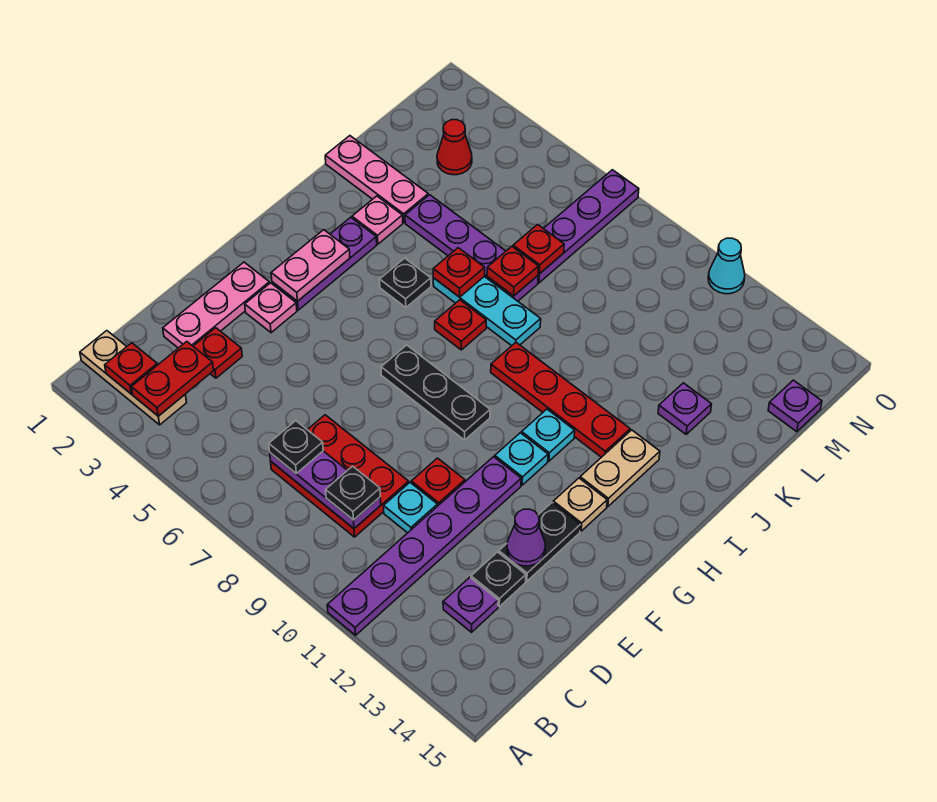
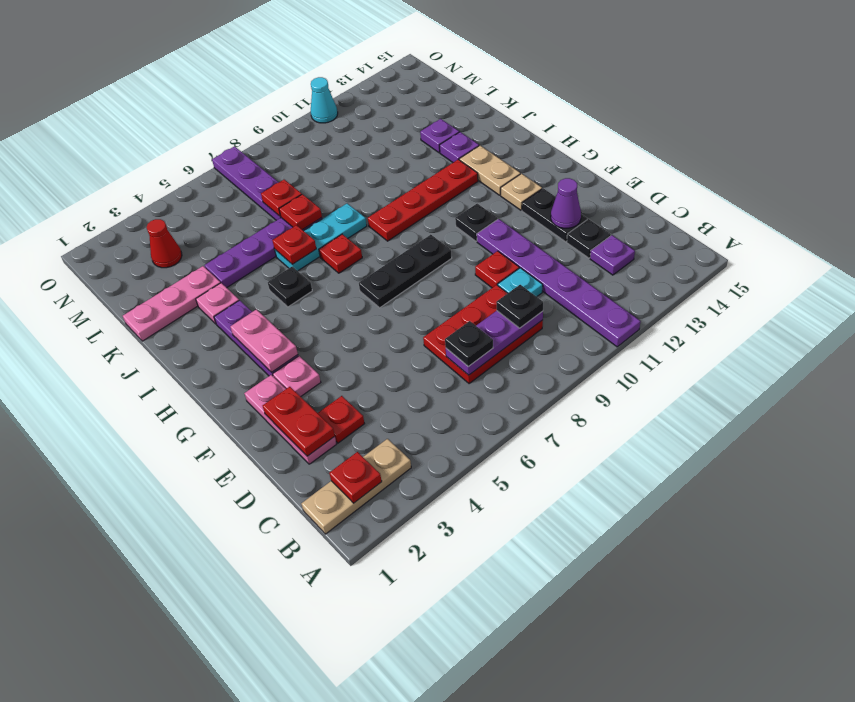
red 1x2 plate [131,342,213,416] -> red 1x2 plate moved to [263,387,335,456]
cyan 1x1 plate [495,433,548,485] -> black 1x1 plate [455,204,498,241]
cyan 1x1 plate [522,409,575,461] -> none
purple 1x1 plate [768,380,822,432] -> purple 1x1 plate moved to [440,132,479,162]

